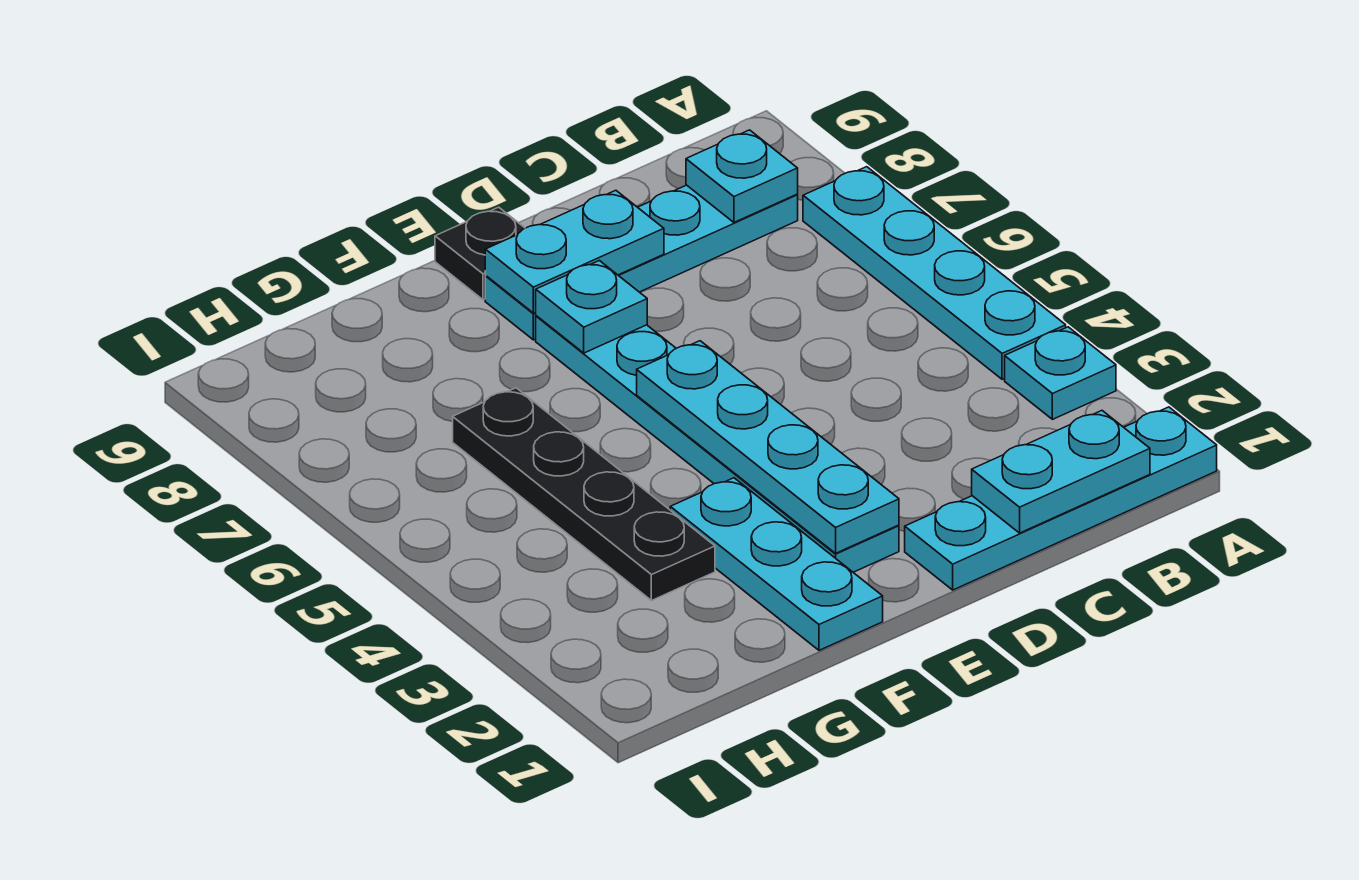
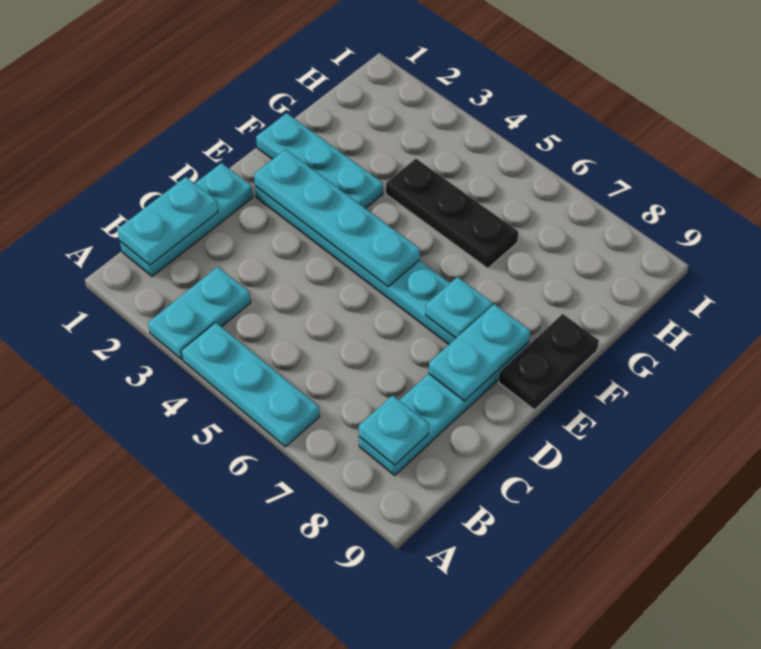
cyan 1x4 plate [905,407,1217,590] -> cyan 1x3 plate [120,163,253,276]
cyan 1x1 plate [1005,327,1116,419] -> cyan 1x2 plate [148,267,251,359]
cyan 1x4 plate [803,167,1066,379] -> cyan 1x3 plate [181,322,320,447]
black 1x1 plate [435,207,525,300] -> black 1x2 plate [499,314,599,410]
black 1x4 plate [453,388,715,601] -> black 1x3 plate [386,159,518,268]

